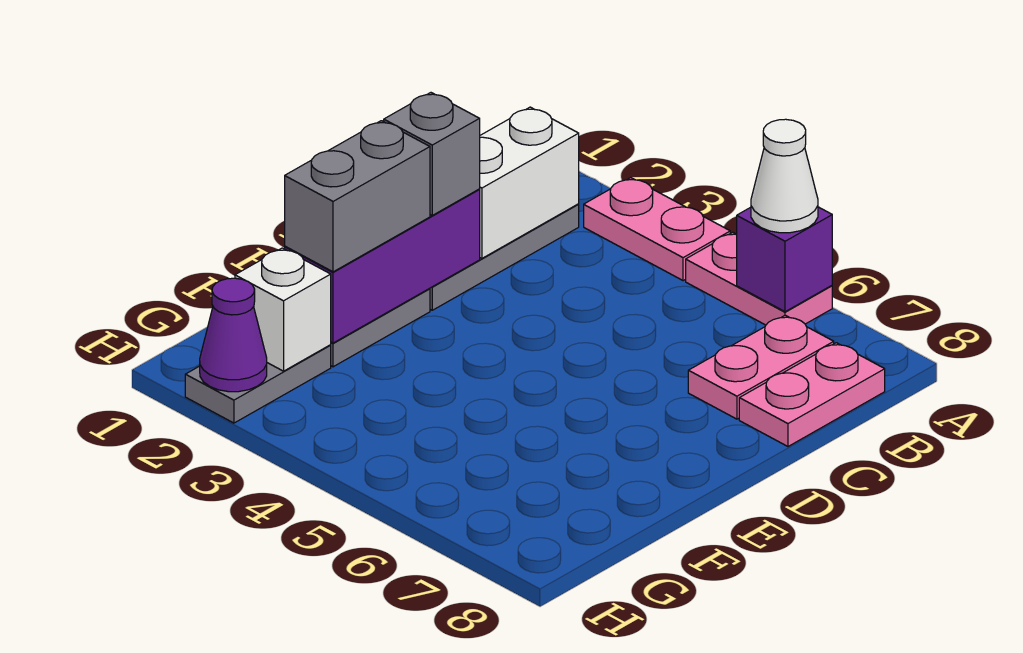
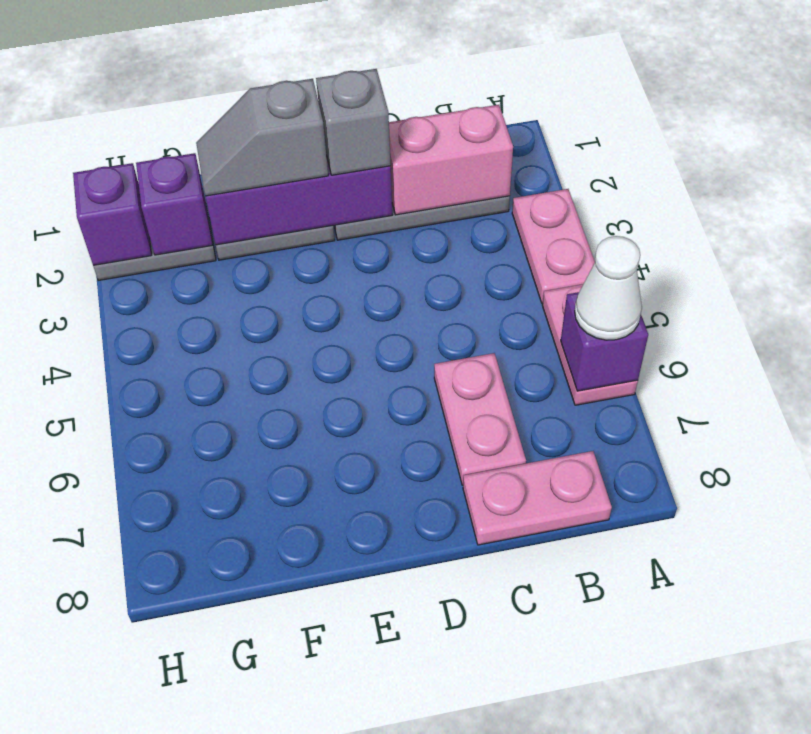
white 1x2 brick [479,107,579,258] -> pink 1x2 brick [389,105,513,215]
pink 1x2 plate [688,315,834,419] -> pink 1x2 plate turned to [434,353,526,485]
grey 1x2 brick [285,121,430,272] -> grey 1x2 slope [196,79,328,196]
white 1x1 brick [235,248,331,371] -> purple 1x1 brick [136,153,213,255]
purple 1x1 cone [200,278,267,392] -> purple 1x1 brick [73,163,151,265]

